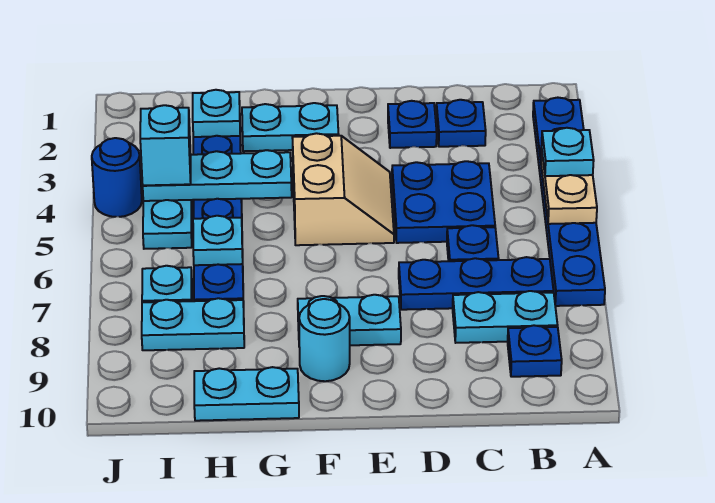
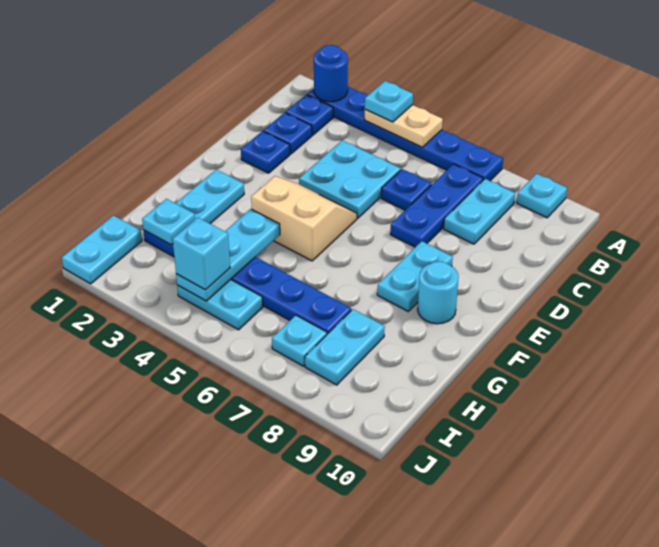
blue 1x1 plate [508,325,562,377] -> blue 1x1 plate moved to [286,95,333,135]
blue 2x2 plate [392,161,495,243] -> cyan 2x2 plate [299,140,401,218]
cyan 1x2 plate [194,367,299,421] -> cyan 1x2 plate moved to [62,215,142,284]
cyan 1x1 plate [193,216,243,265] -> cyan 1x1 plate moved to [517,174,567,218]
blue 1x1 round brick [92,138,142,217] -> blue 1x1 round brick moved to [314,45,348,102]

